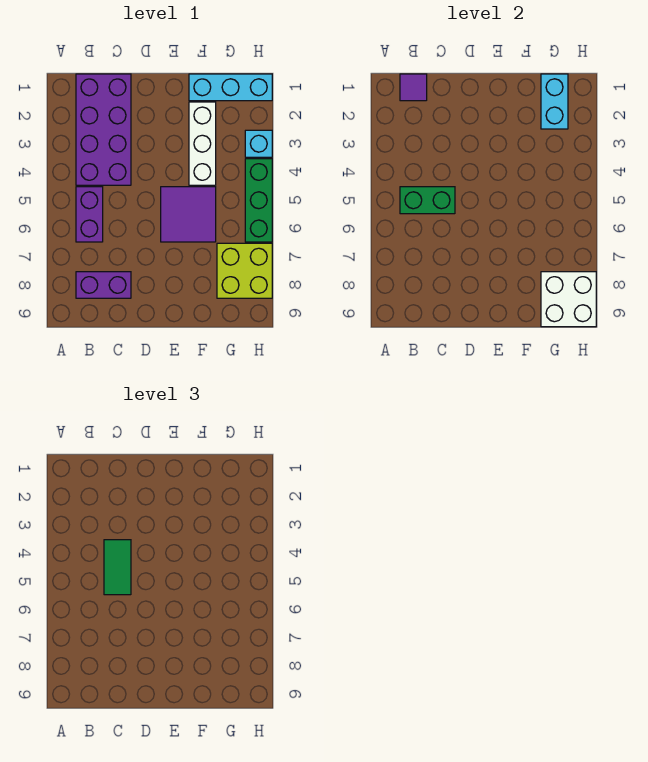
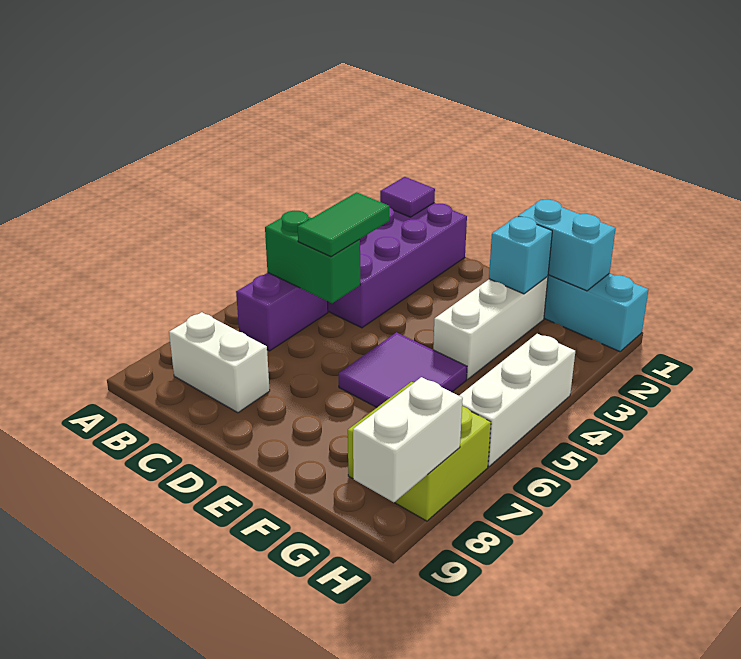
purple 1x2 brick [76,272,131,298] -> white 1x2 brick [169,312,270,413]
cyan 1x2 brick [541,74,568,129] -> cyan 1x2 brick turned to [518,200,616,291]
white 2x2 brick [541,272,596,327] -> white 1x2 brick [353,377,463,502]
cyan 1x1 brick [245,130,272,157] -> cyan 1x1 brick moved to [489,217,552,294]
green 1x3 brick [245,159,272,242] -> white 1x3 brick [459,334,575,466]

